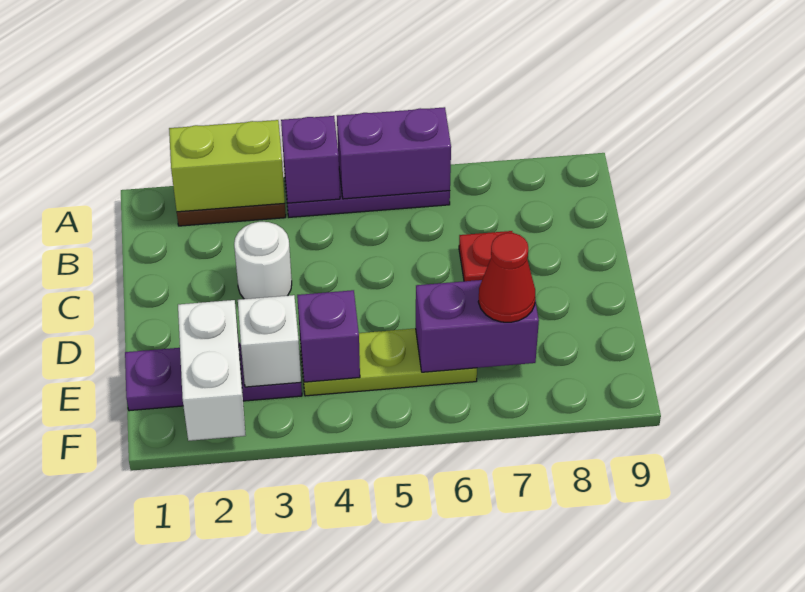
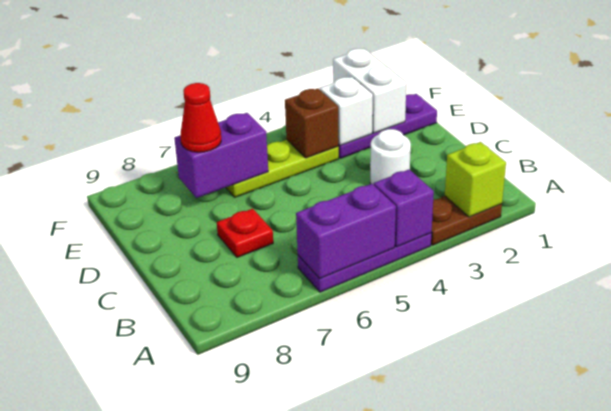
lime 1x2 brick [169,120,285,212] -> lime 1x1 brick [445,142,506,217]
purple 1x1 brick [297,290,360,382] -> brown 1x1 brick [285,89,339,158]

